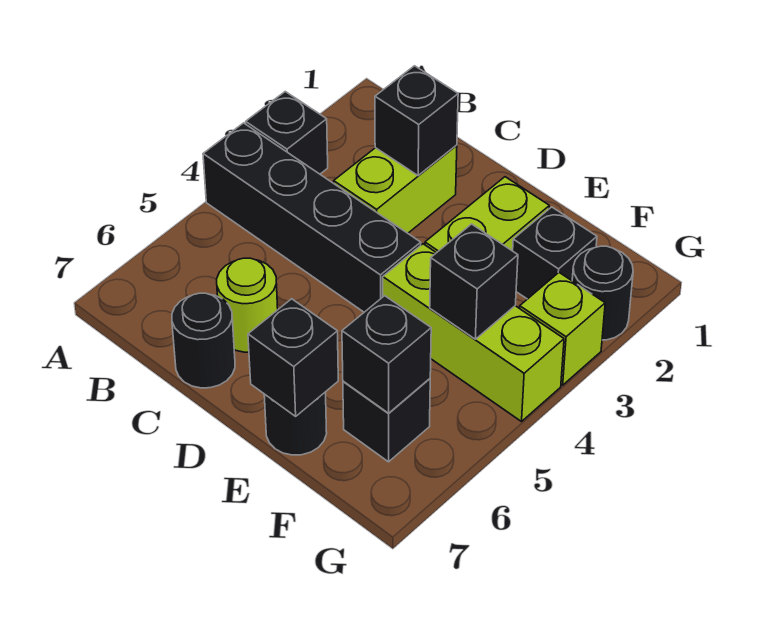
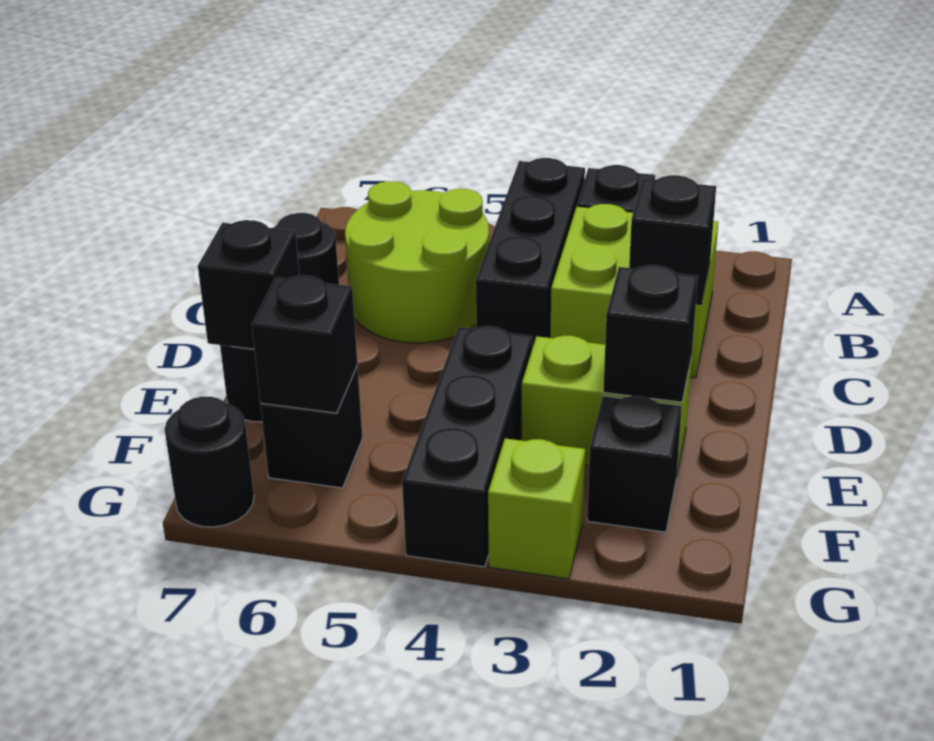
black 1x4 brick [203,123,421,312] -> black 1x3 brick [476,158,585,348]
lime 1x2 brick [334,145,457,233] -> lime 2x2 brick [550,204,718,378]
lime 1x1 round brick [217,258,278,352] -> lime 2x2 round brick [345,181,489,343]
lime 1x3 brick [383,244,564,422] -> black 1x3 brick [402,326,532,567]
black 1x1 brick [430,224,518,339] -> black 1x1 brick moved to [603,265,698,402]
black 1x1 round brick [572,246,633,340] -> black 1x1 round brick moved to [164,396,254,527]

